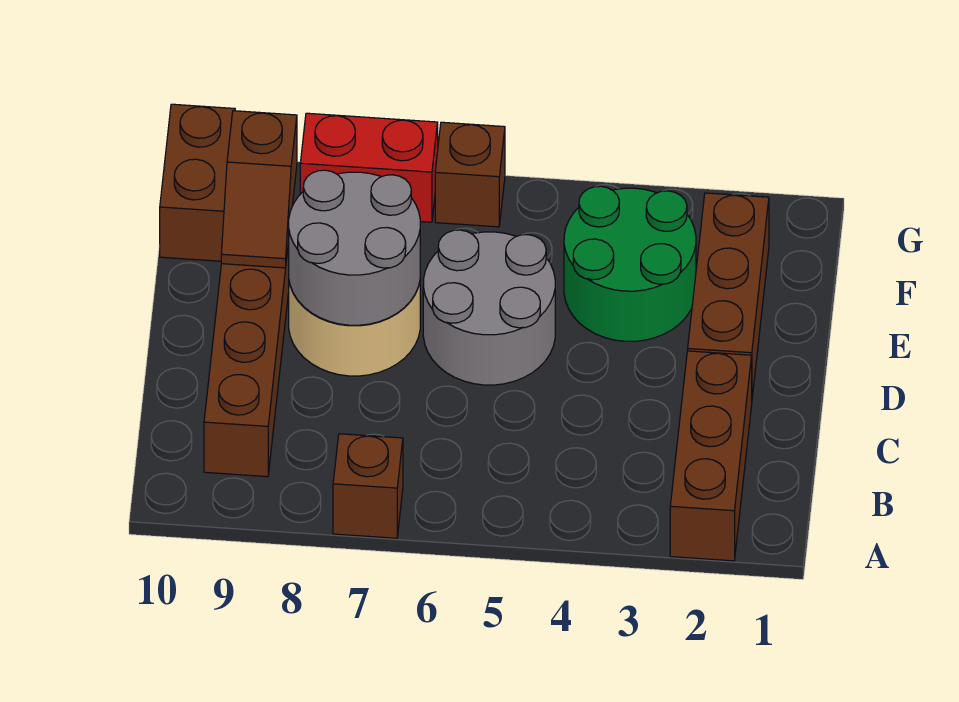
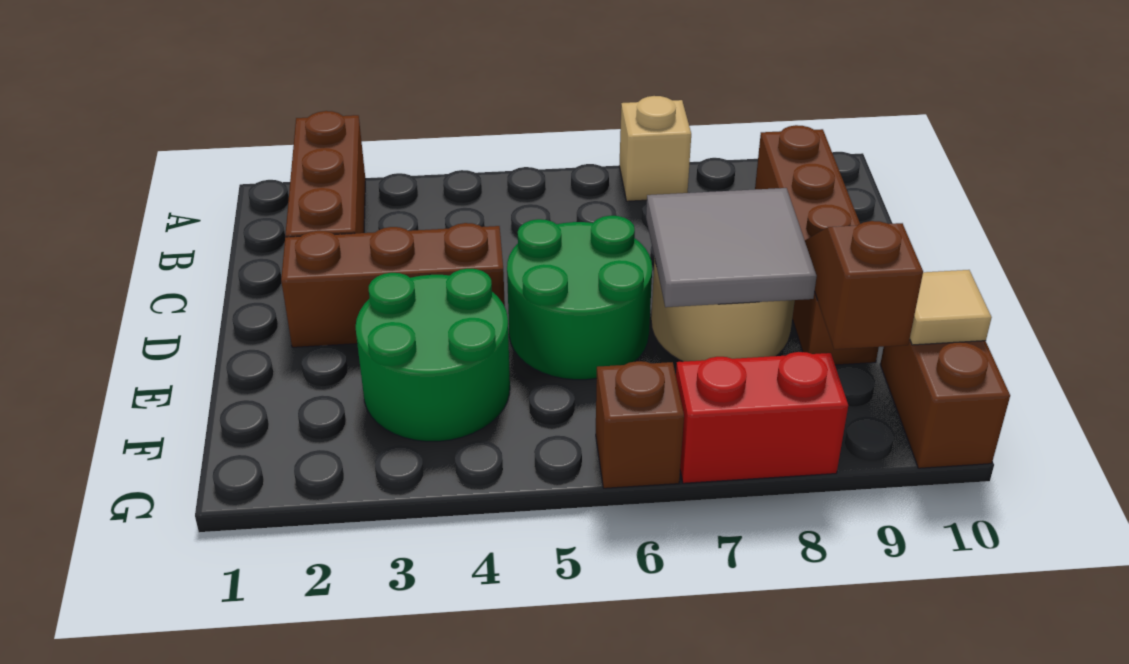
brown 1x1 brick [333,434,403,538] -> tan 1x1 brick [619,96,691,201]
brown 1x3 brick [688,193,769,397] -> brown 1x3 brick turned to [281,223,505,347]
grey 2x2 round brick [423,230,555,385] -> green 2x2 round brick [507,216,652,380]
grey 2x2 round brick [289,170,420,325] -> grey 2x2 tile [646,188,817,307]
none -> tan 1x1 tile [910,270,992,345]

